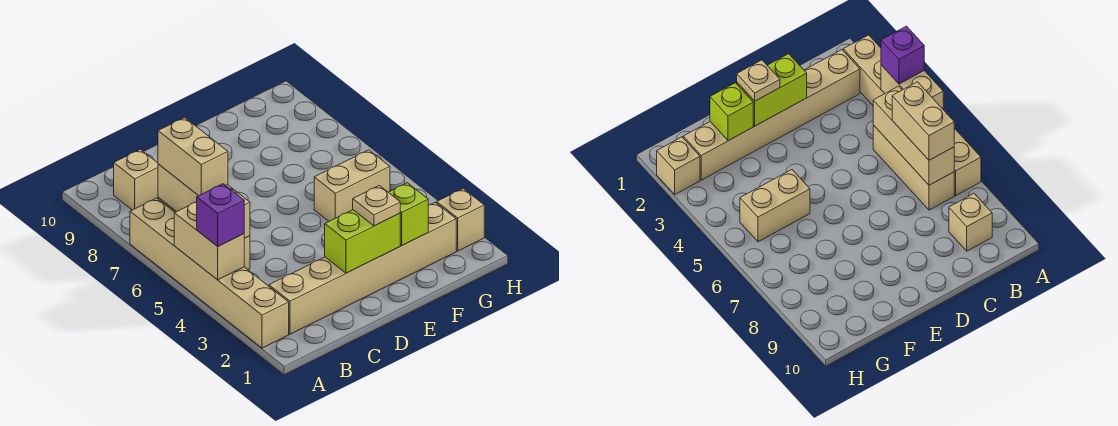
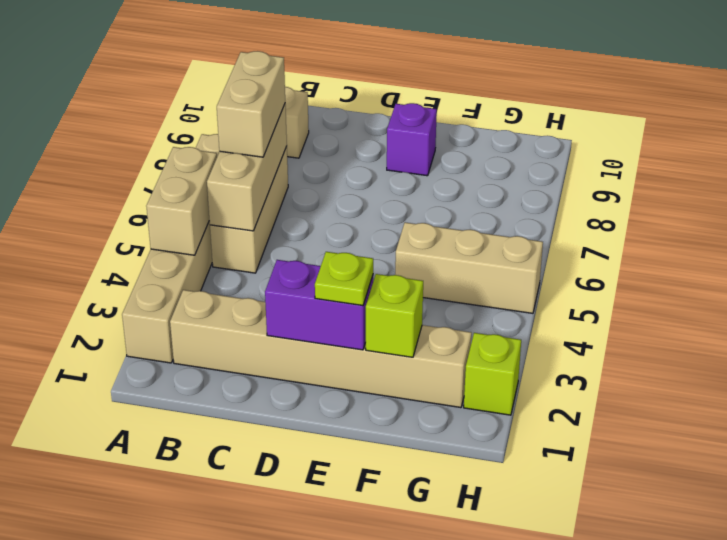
purple 1x1 brick [197,184,244,246] -> purple 1x1 brick moved to [387,103,437,176]
lime 1x2 brick [325,210,400,273] -> purple 1x2 brick [265,260,373,350]
tan 1x1 plate [353,186,400,226] -> lime 1x1 plate [315,252,373,306]
tan 1x2 brick [314,150,390,221] -> tan 1x3 brick [395,222,543,313]
tan 1x1 brick [437,189,484,251] -> lime 1x1 brick [464,333,521,415]

